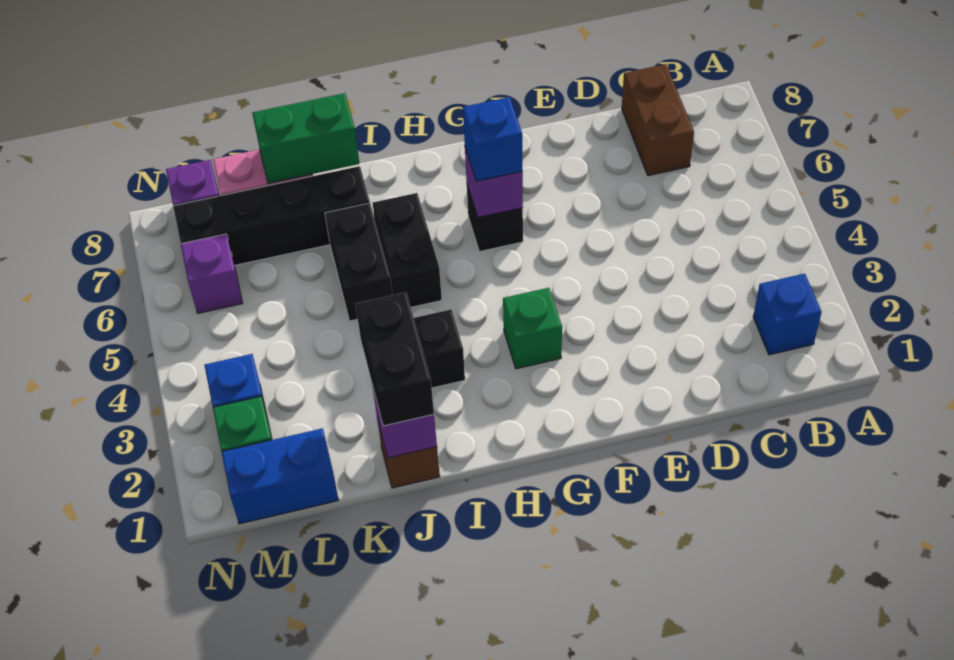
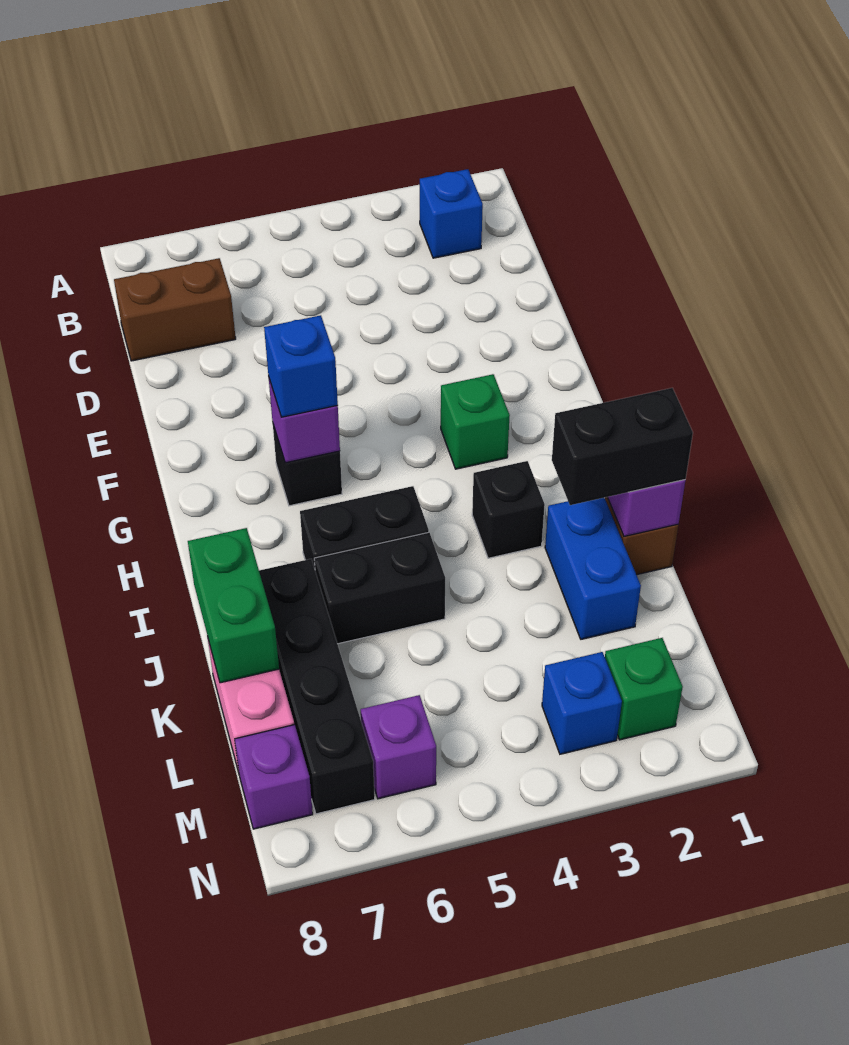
blue 1x2 brick [221,428,339,524] -> blue 1x2 brick moved to [545,498,641,639]

